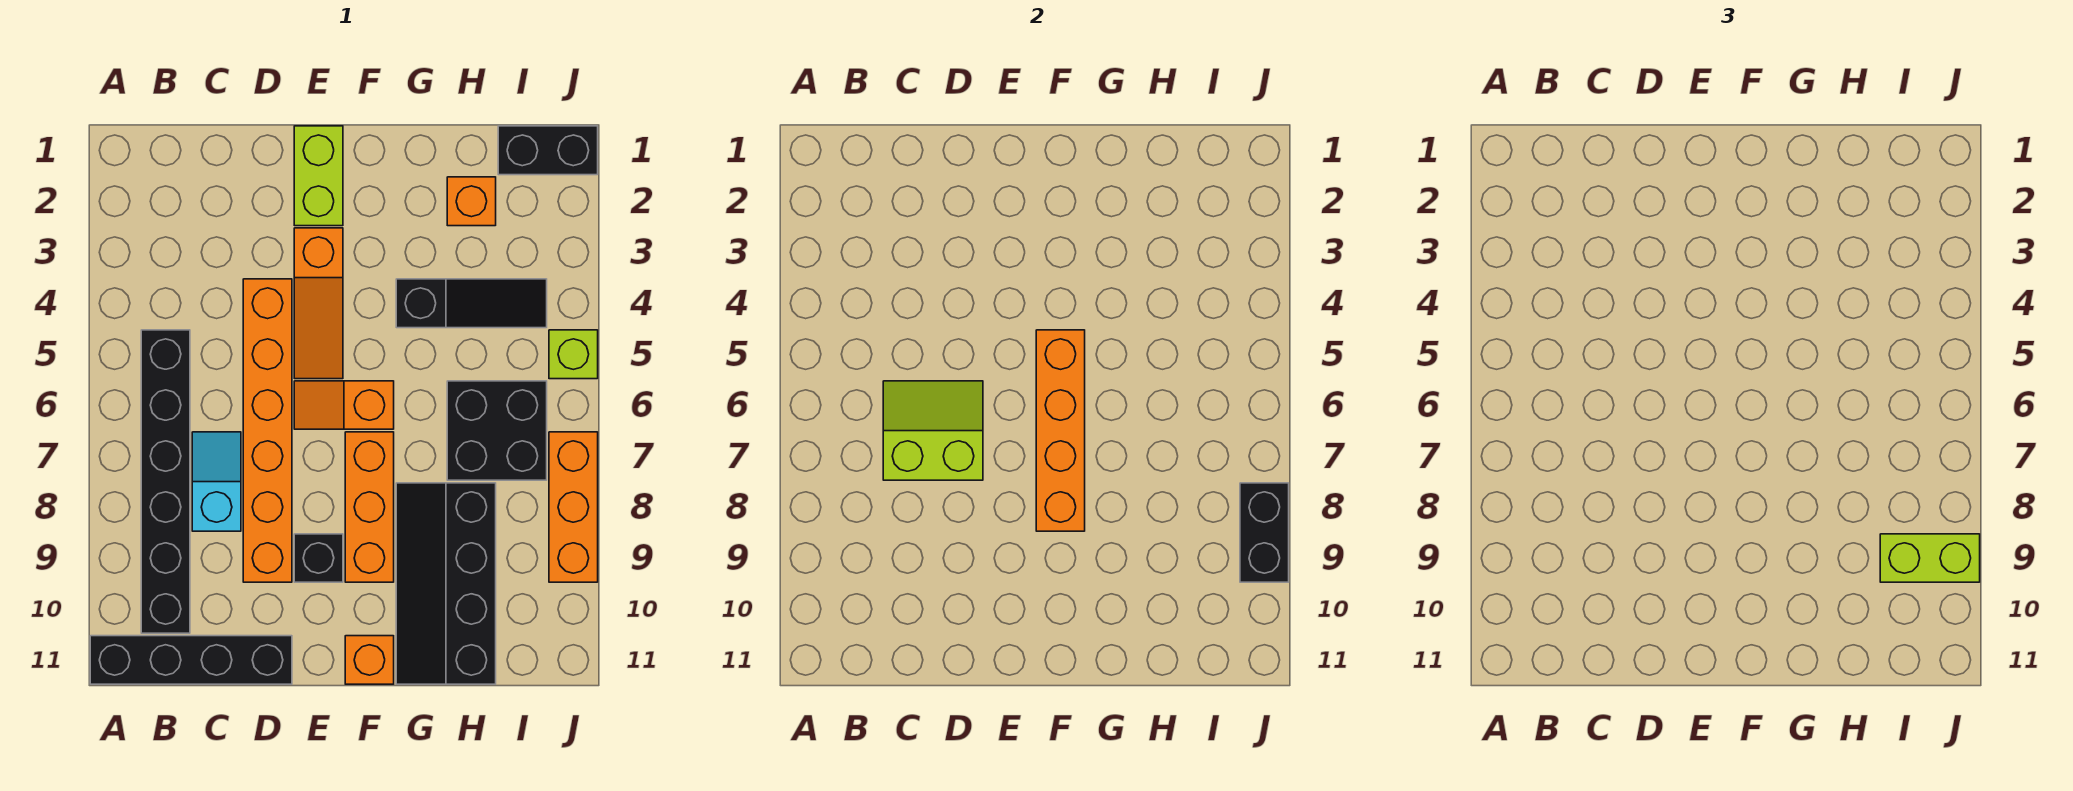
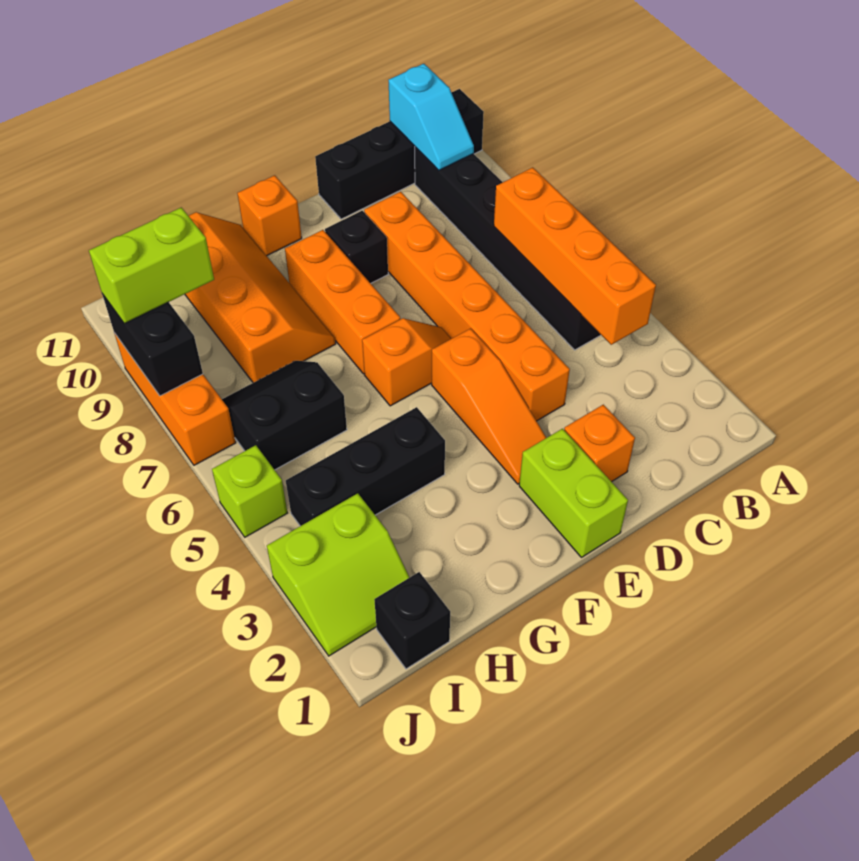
lime 2x2 slope [883,381,983,480] -> lime 2x2 slope moved to [267,493,410,656]
cyan 1x2 slope [192,432,241,531] -> cyan 1x2 slope moved to [389,64,474,170]
orange 1x3 slope [294,228,343,379] -> orange 1x3 slope turned to [432,329,546,484]
orange 1x4 brick [1036,330,1085,531] -> orange 1x4 brick moved to [494,167,656,345]
black 1x3 slope [396,279,547,328] -> black 1x3 brick [286,407,445,526]
black 2x4 slope [396,483,496,684] -> orange 2x4 slope [185,212,336,383]
orange 1x1 brick [447,177,496,226] -> orange 1x1 brick moved to [564,405,635,482]
black 2x2 brick [447,381,547,480] -> black 2x2 slope [222,361,347,470]
black 1x2 brick [498,126,598,175] -> black 1x1 brick [374,572,450,669]

